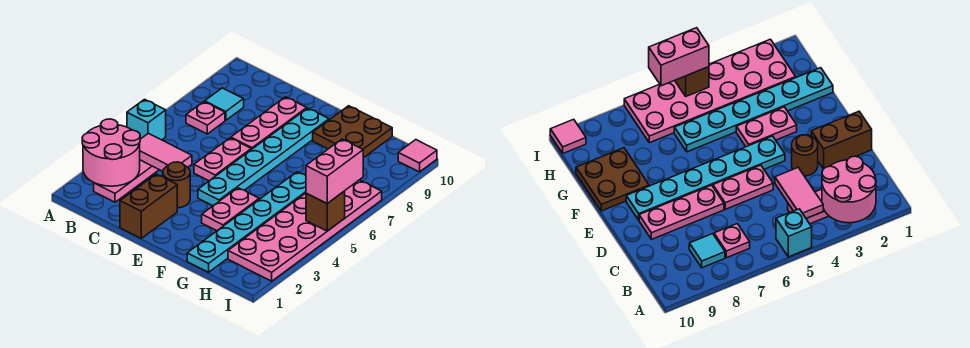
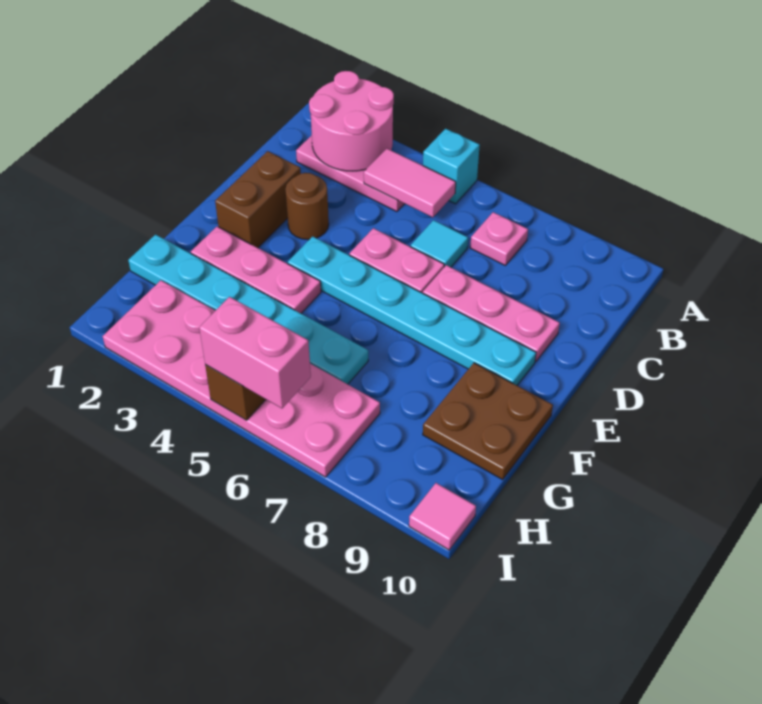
pink 1x2 tile [140,133,192,171] -> pink 1x2 tile turned to [364,149,456,217]
cyan 1x1 tile [205,88,244,120] -> cyan 1x1 tile moved to [411,220,468,267]
brown 1x2 brick [120,174,177,238] -> brown 1x2 brick turned to [215,151,301,248]
pink 1x2 plate [202,188,259,231] -> pink 1x3 plate [191,227,321,313]

